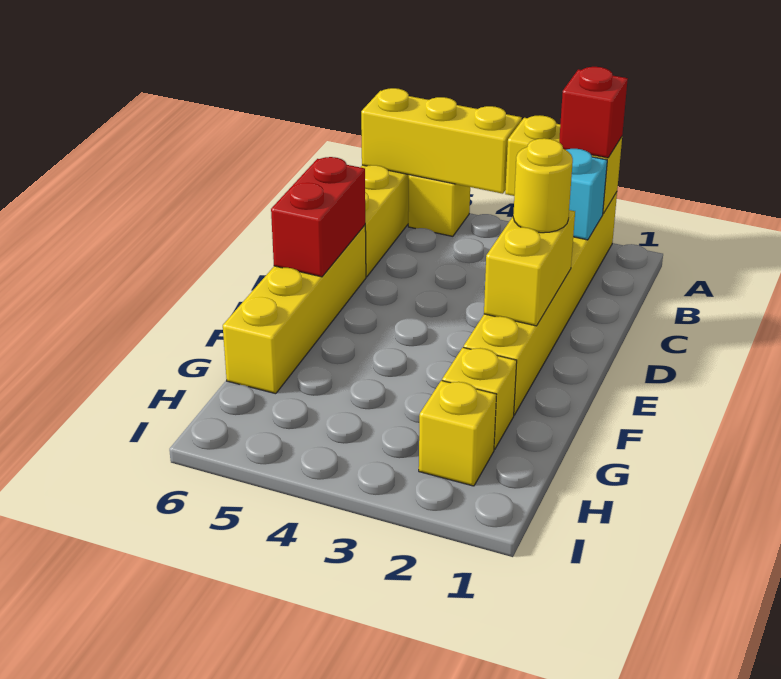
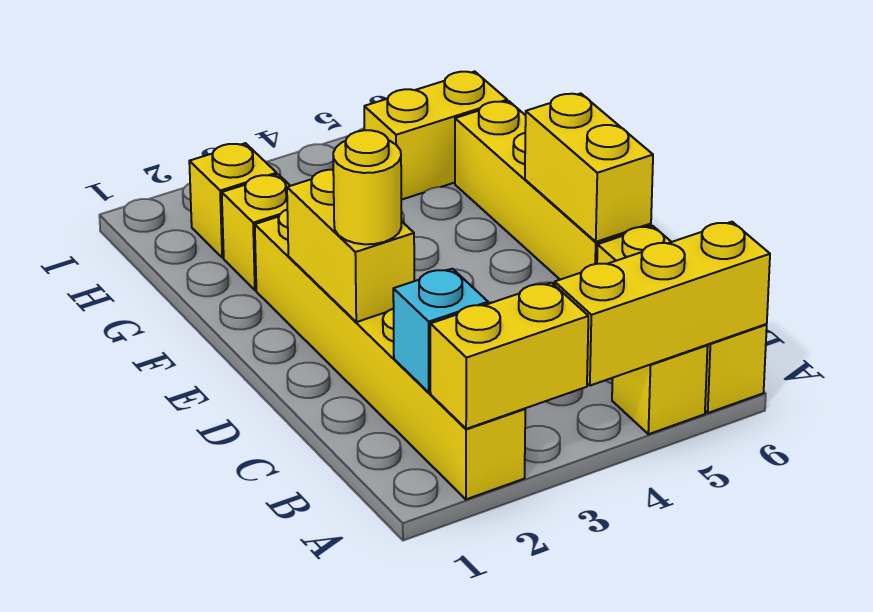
red 1x1 brick [559,67,628,158] -> none
red 1x2 brick [271,157,365,277] -> yellow 1x2 brick [525,93,653,242]
none -> yellow 1x2 brick [364,71,507,200]

